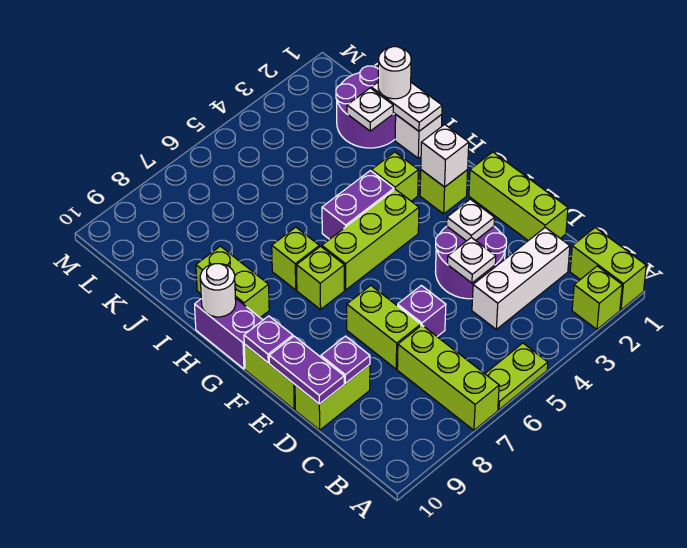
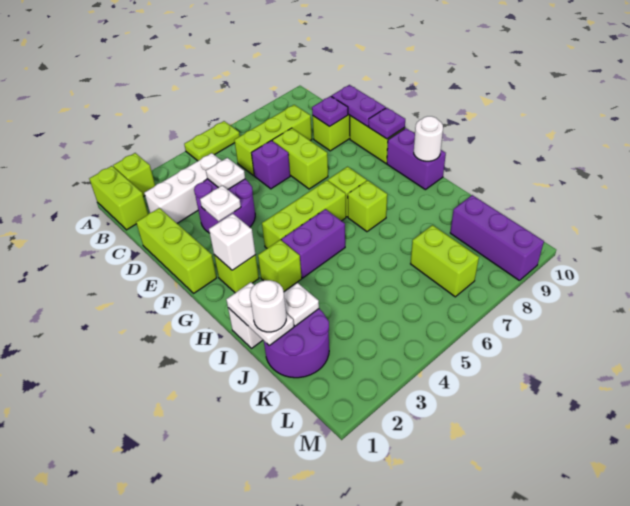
lime 1x3 brick [397,325,499,430] -> lime 1x3 brick turned to [234,105,312,175]
lime 1x2 brick [196,246,269,317] -> lime 1x2 brick moved to [411,225,479,297]
none -> purple 1x3 brick [450,195,544,281]

